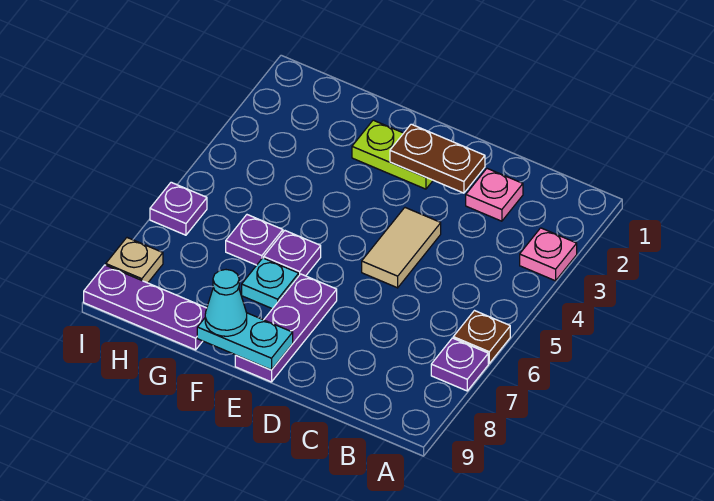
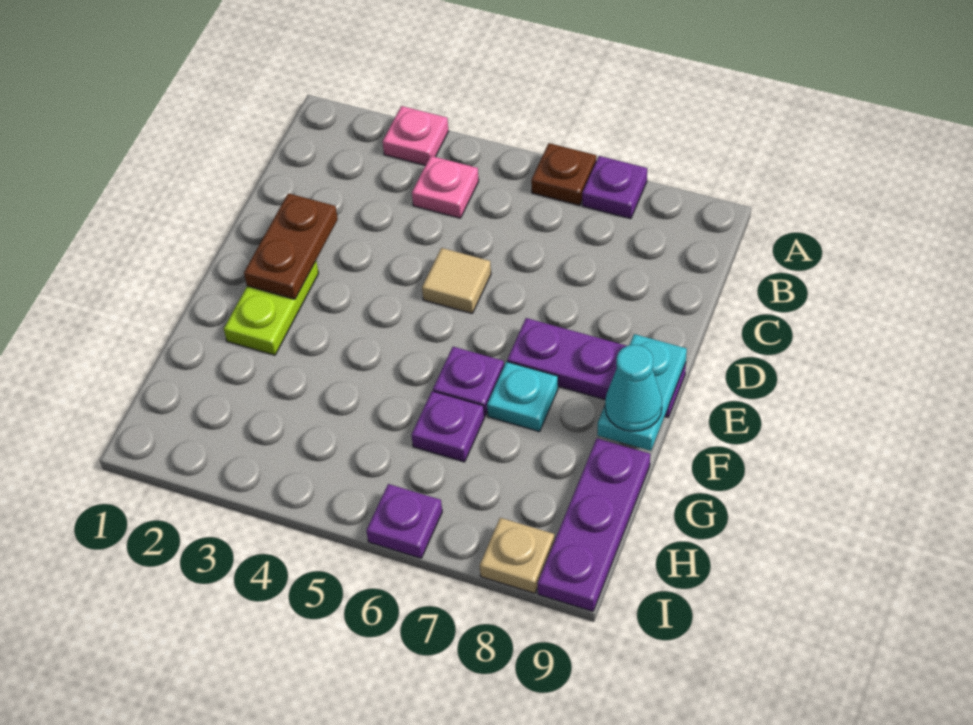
pink 1x1 plate [466,169,523,221] -> pink 1x1 plate moved to [412,156,479,218]
tan 1x2 tile [362,208,441,288] -> tan 1x1 tile [422,248,491,313]

